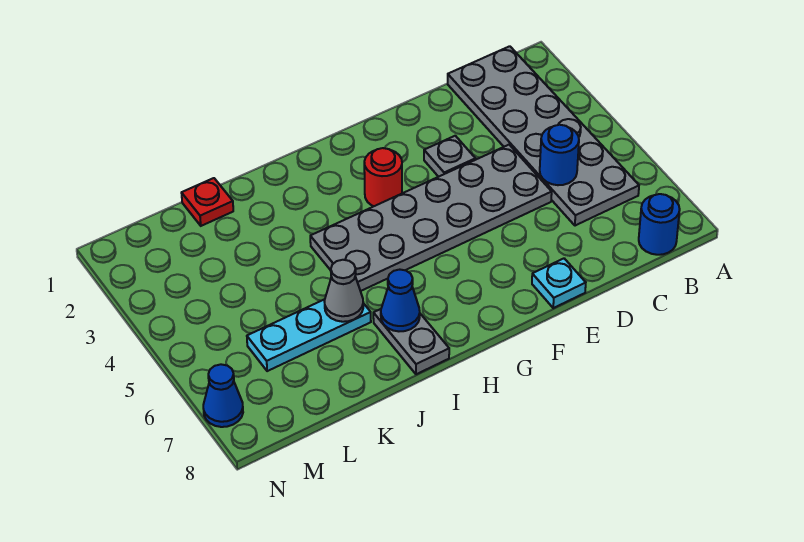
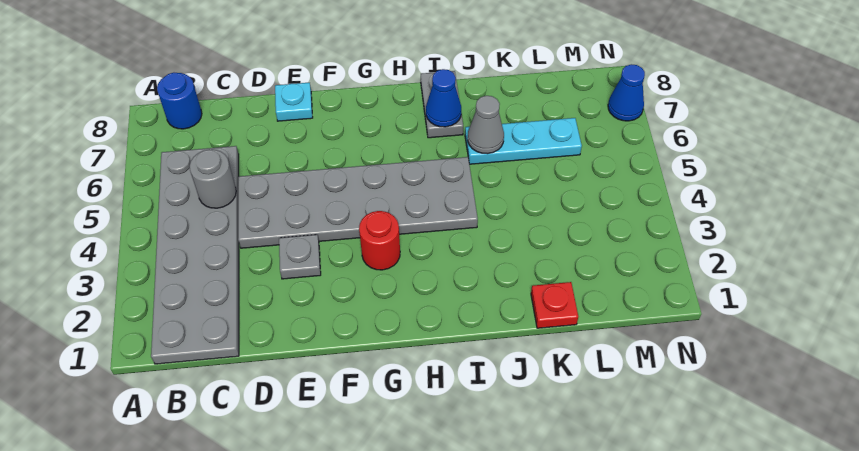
blue 1x1 round brick [540,125,579,185] -> grey 1x1 round brick [190,149,236,208]

